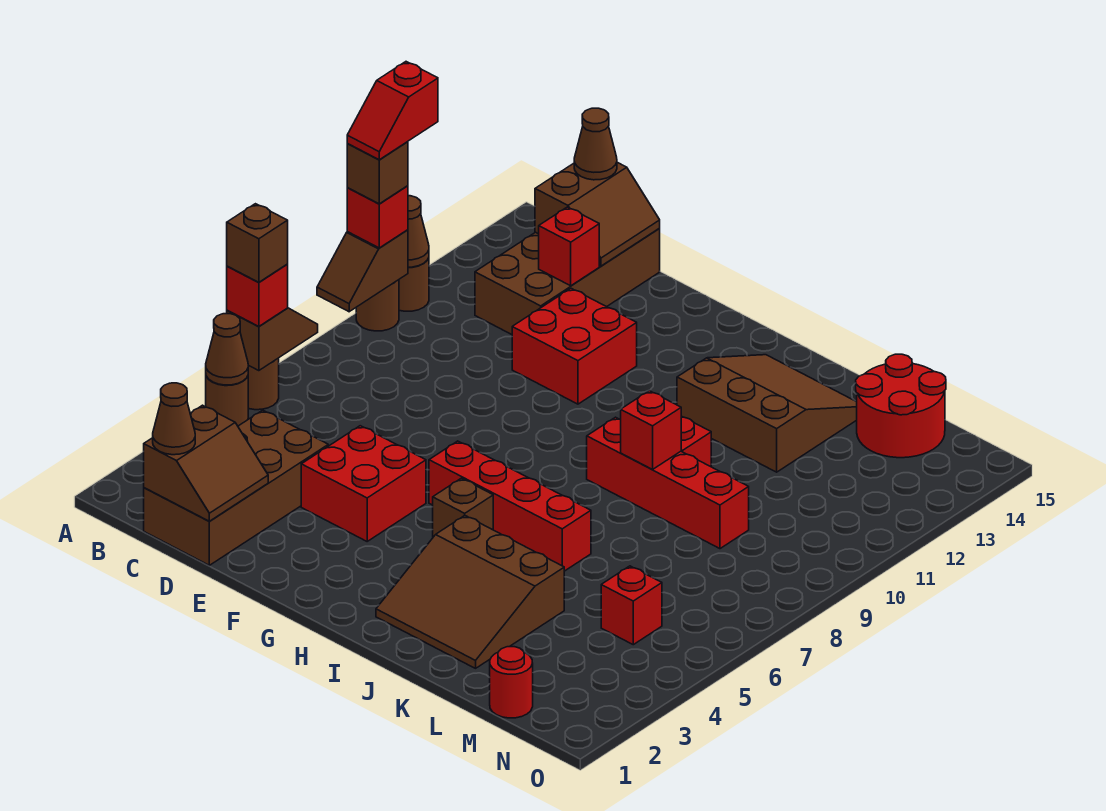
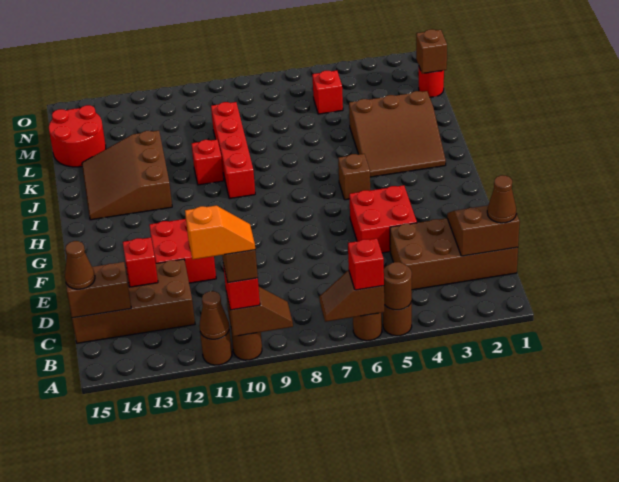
brown 1x1 cone [206,314,248,385] -> brown 1x1 round brick [384,262,412,310]
brown 1x1 brick [227,204,288,283] -> brown 1x1 brick moved to [416,29,447,74]
red 1x2 slope [347,62,438,160] -> orange 1x2 slope [185,205,255,259]
red 1x4 brick [429,441,591,571] -> none
brown 3x3 slope [376,516,564,668] -> brown 3x3 slope turned to [349,91,446,177]
red 1x1 brick [621,391,681,469] -> none

